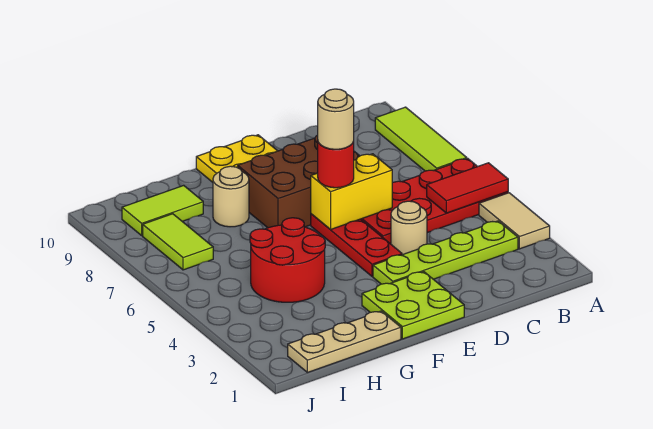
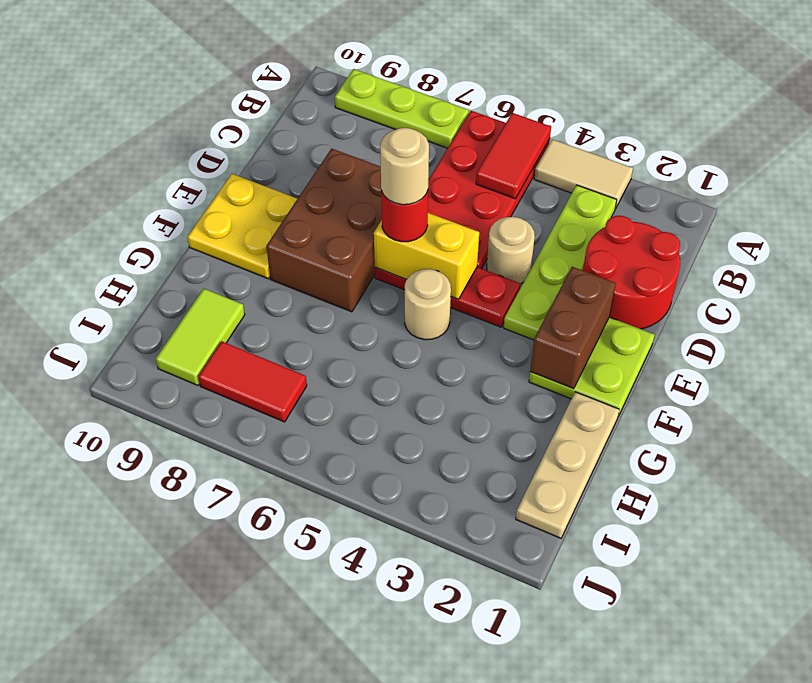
lime 1x3 tile [375,107,467,171] -> lime 1x3 plate [335,69,469,148]
yellow 1x2 brick [311,154,392,230] -> yellow 1x2 brick turned to [374,213,479,299]
none -> brown 1x2 brick [530,267,616,389]
red 2x2 round brick [250,218,325,302] -> red 2x2 round brick moved to [583,216,680,329]
tan 1x1 round brick [213,166,249,227] -> tan 1x1 round brick moved to [405,269,451,340]
lime 1x2 tile [143,214,213,270] -> red 1x2 tile [198,341,307,422]

